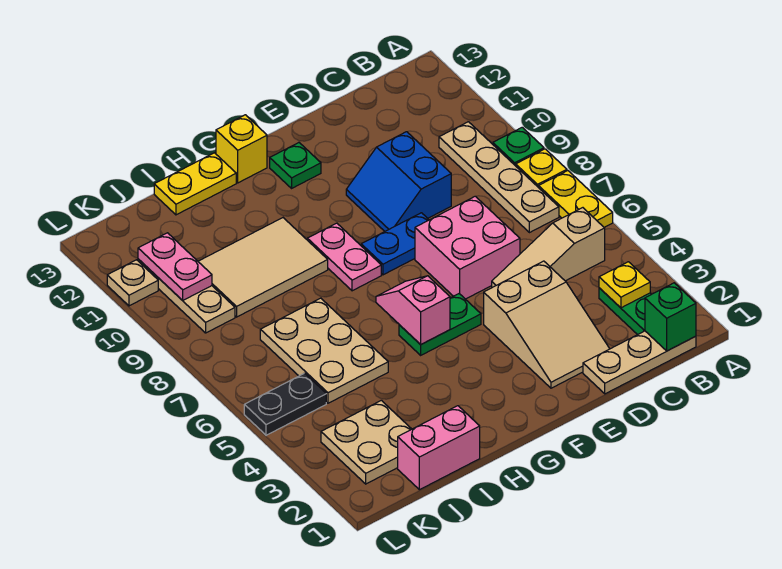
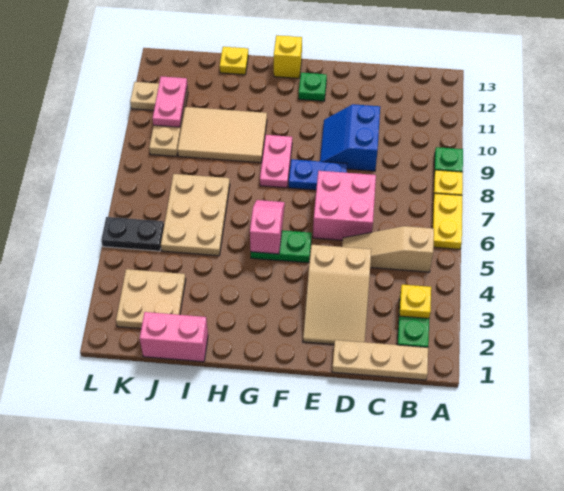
green 1x1 brick [645,283,696,351] -> none
tan 1x4 plate [439,122,559,233] -> none
yellow 1x2 plate [154,153,236,215] -> yellow 1x1 plate [220,47,248,75]

